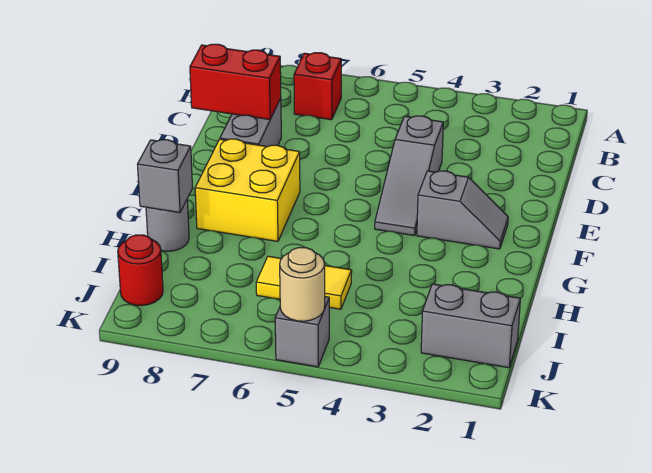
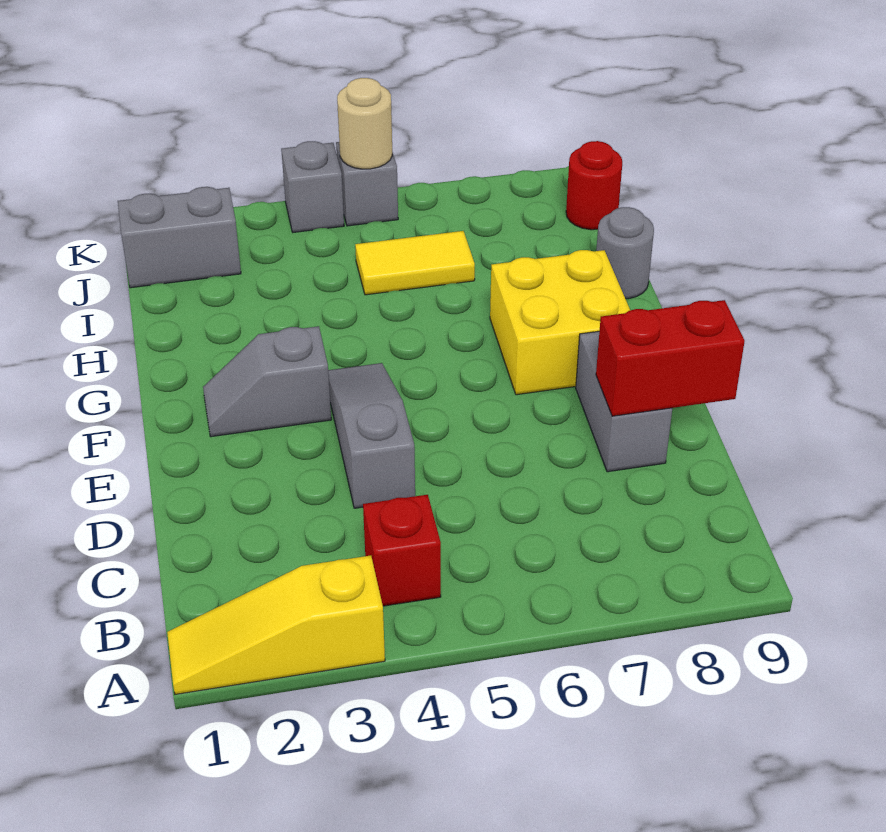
none -> yellow 1x3 slope [167,555,385,694]
red 1x1 brick [294,53,341,120] -> red 1x1 brick moved to [363,495,441,606]
grey 1x1 brick [137,140,193,213] -> grey 1x1 brick moved to [281,141,344,232]

